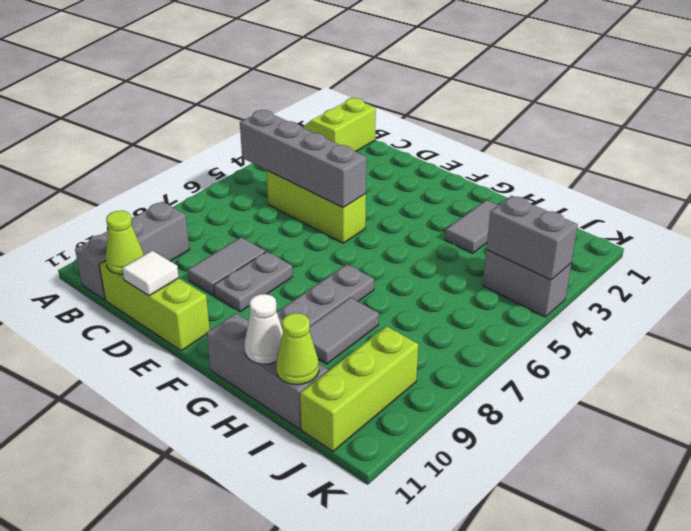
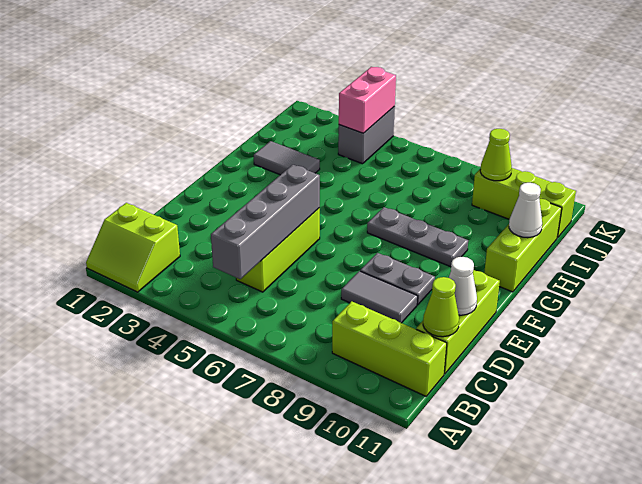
grey 1x3 brick [75,202,190,300] -> lime 1x3 brick [332,301,447,396]
white 1x1 tile [122,251,179,296] -> white 1x1 cone [449,257,477,315]
grey 1x3 brick [207,313,328,429] -> lime 1x3 brick [484,199,562,292]
grey 1x2 tile [310,297,379,364] -> none
lime 1x1 cone [276,313,319,385] -> lime 1x1 cone moved to [480,129,512,181]
grey 1x2 brick [487,196,578,280] -> pink 1x2 brick [339,67,396,133]

